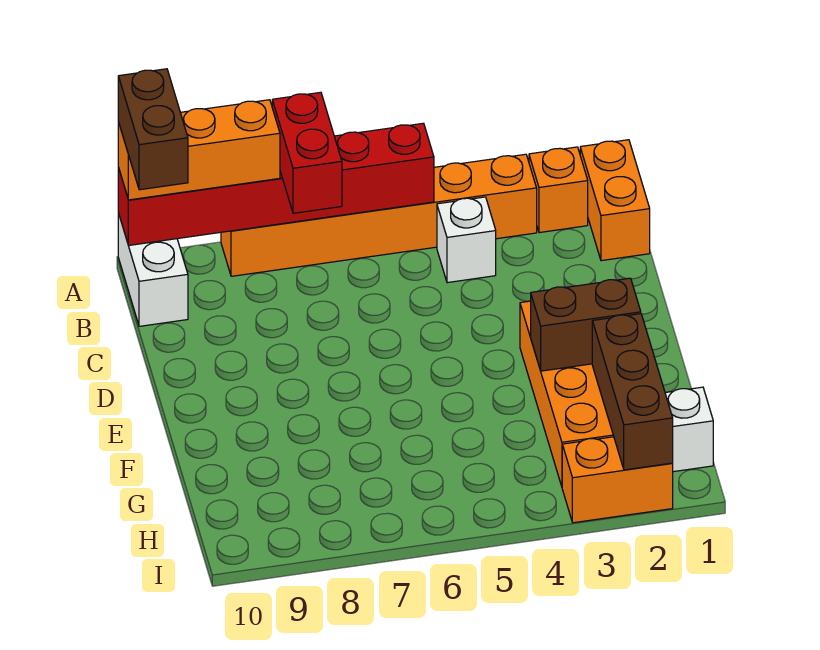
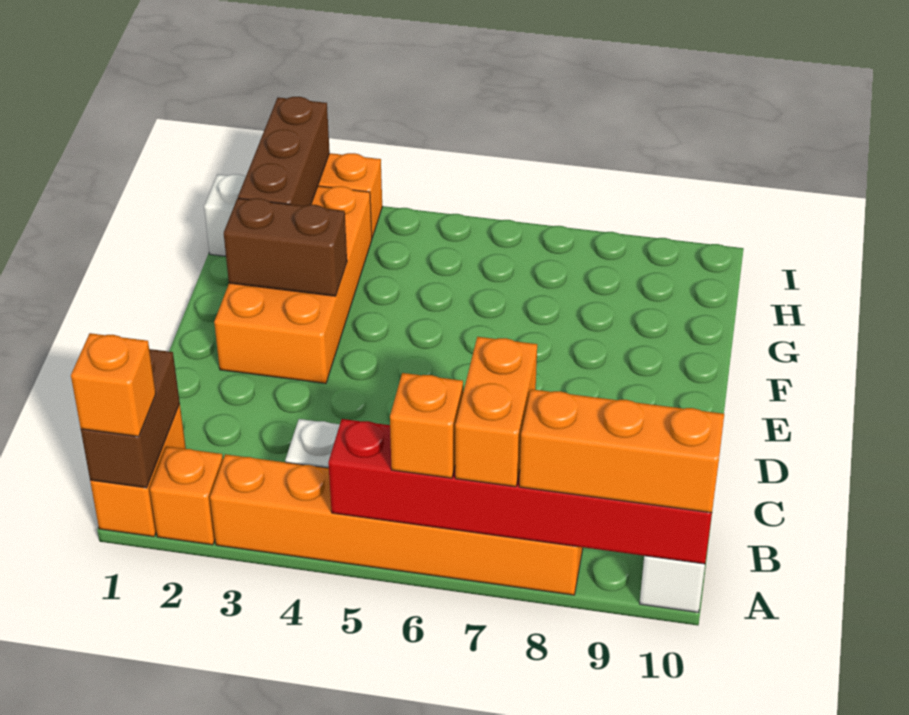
none -> orange 1x1 brick [71,333,156,436]
none -> orange 1x1 brick [390,373,463,478]
red 1x2 brick [272,92,342,213] -> orange 1x2 brick [455,337,537,487]
brown 1x2 brick [118,69,188,190] -> brown 1x2 brick moved to [81,349,180,488]

